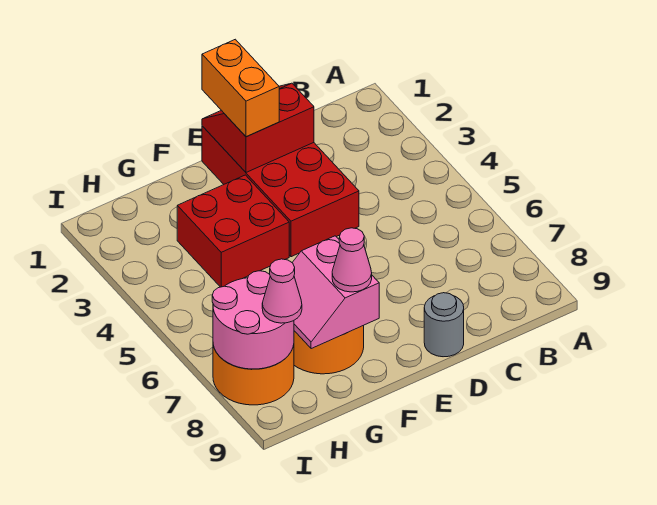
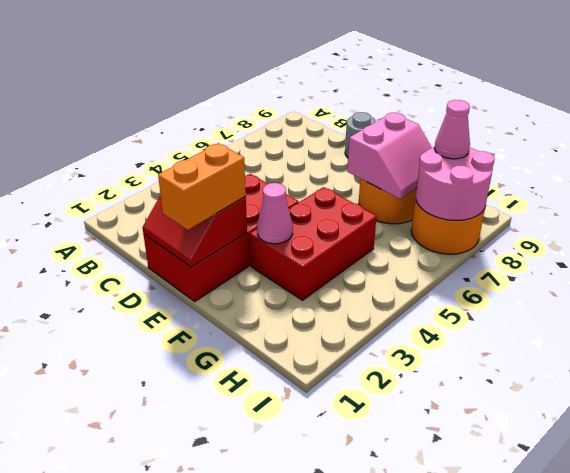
red 2x2 brick [177,175,289,287] -> red 2x3 brick [250,187,377,300]
pink 1x1 cone [332,228,372,292] -> pink 1x1 cone moved to [257,183,293,244]

